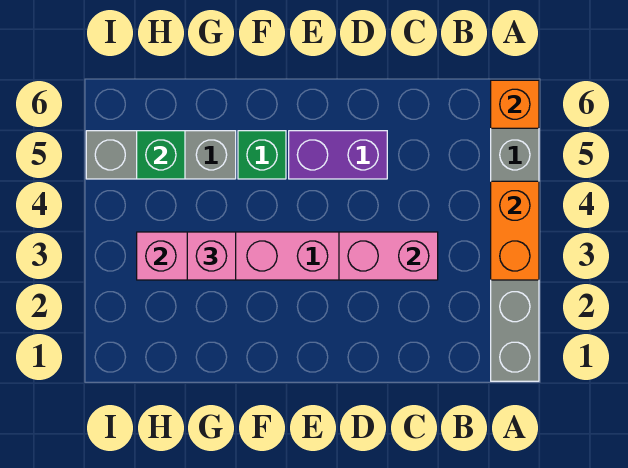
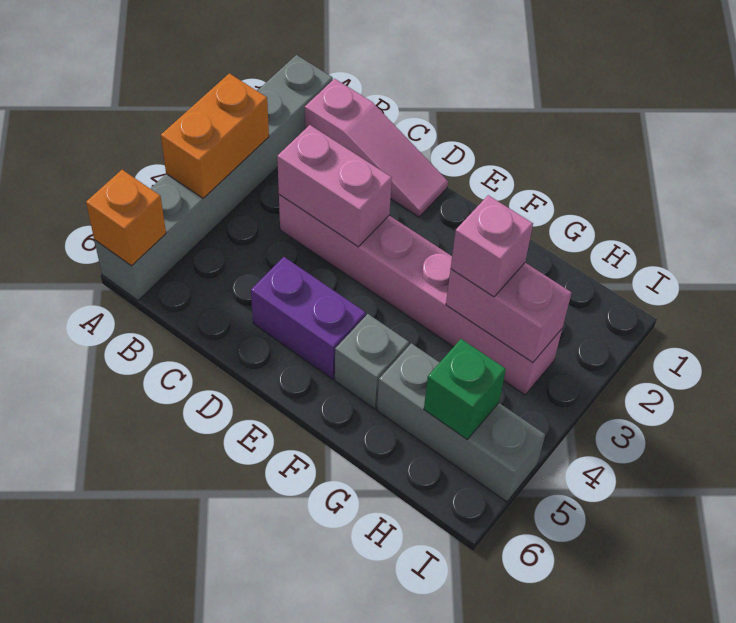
none -> pink 1x3 slope [305,79,448,217]
green 1x1 brick [238,131,286,179] -> grey 1x1 brick [335,314,409,409]

